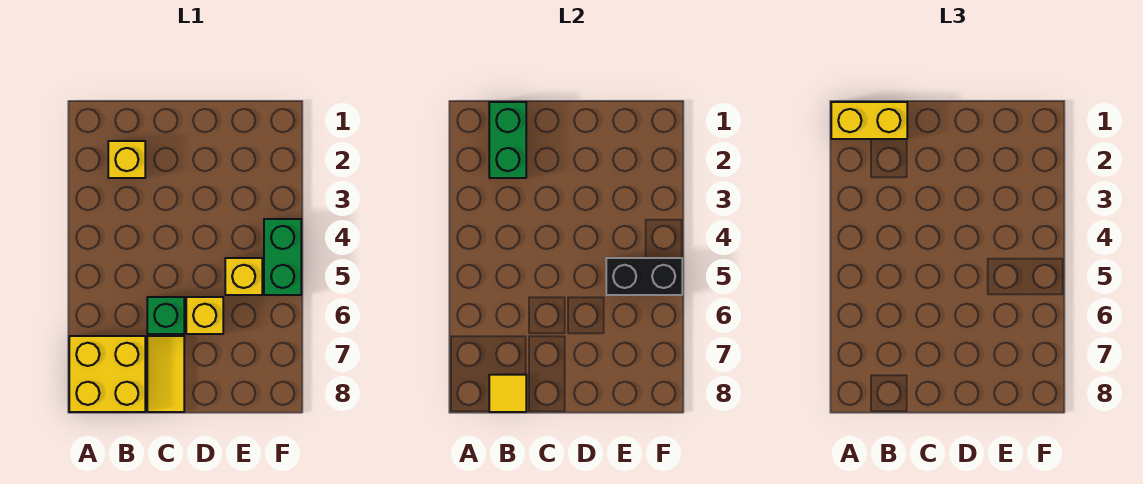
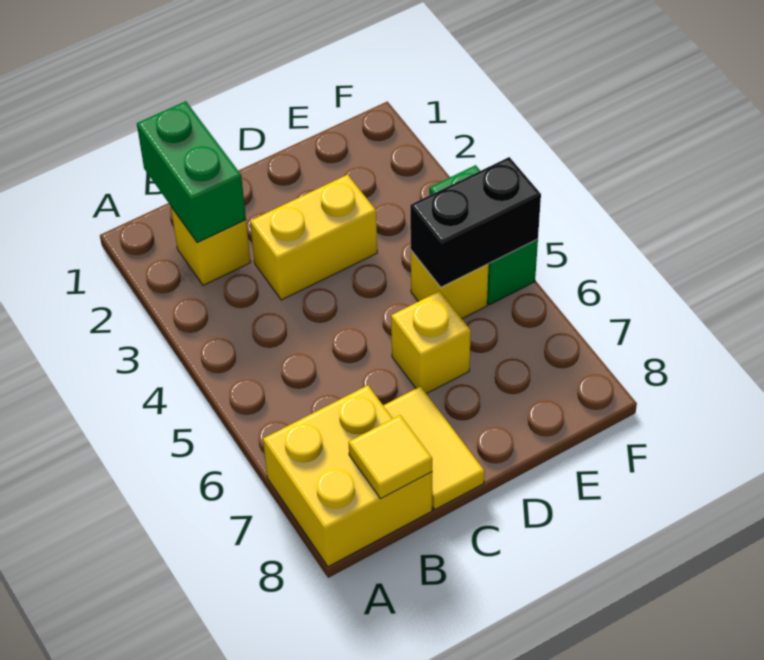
yellow 1x2 brick [831,102,907,139] -> yellow 1x2 brick moved to [250,175,377,300]
green 1x1 brick [147,297,184,334] -> none

